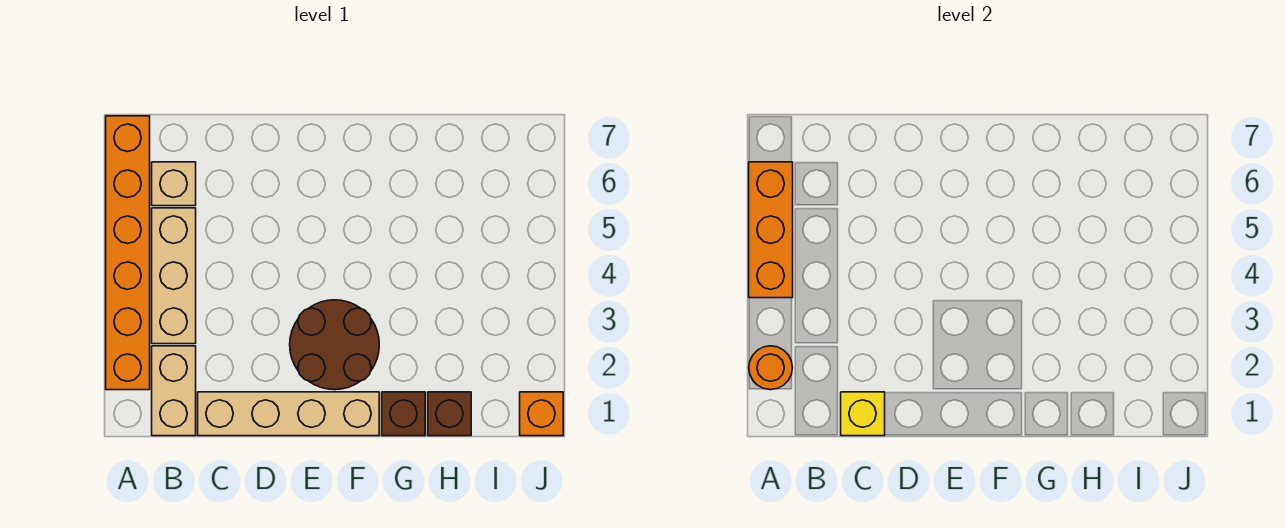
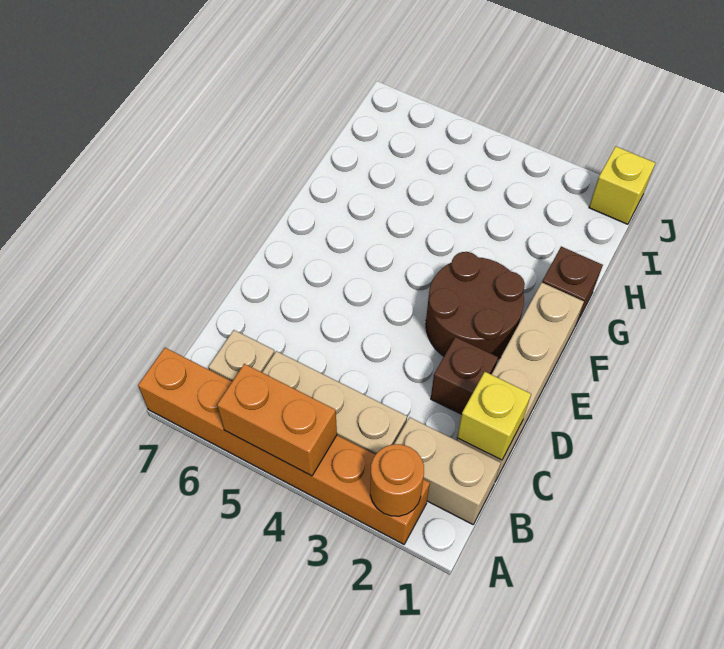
orange 1x3 brick [749,162,793,298] -> orange 1x2 brick [217,364,337,476]
brown 1x1 brick [428,392,471,436] -> brown 1x1 brick moved to [431,337,498,414]
orange 1x1 brick [520,392,563,436] -> yellow 1x1 brick [589,146,655,224]

